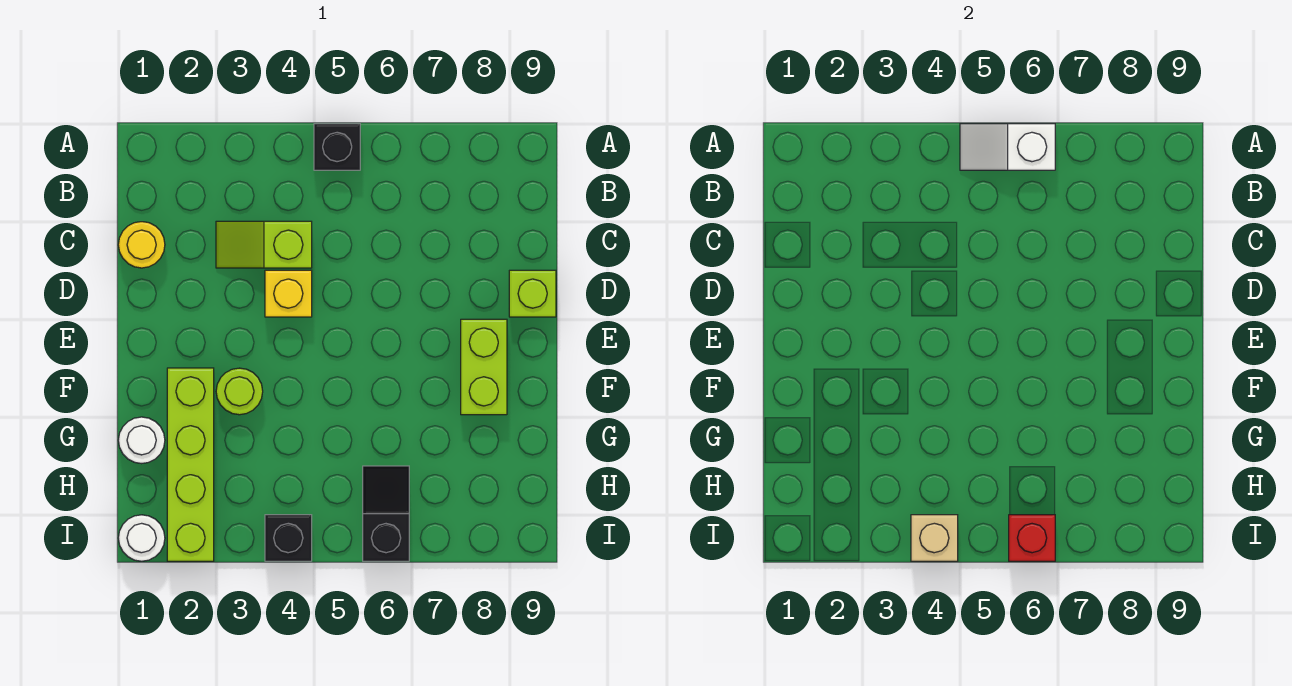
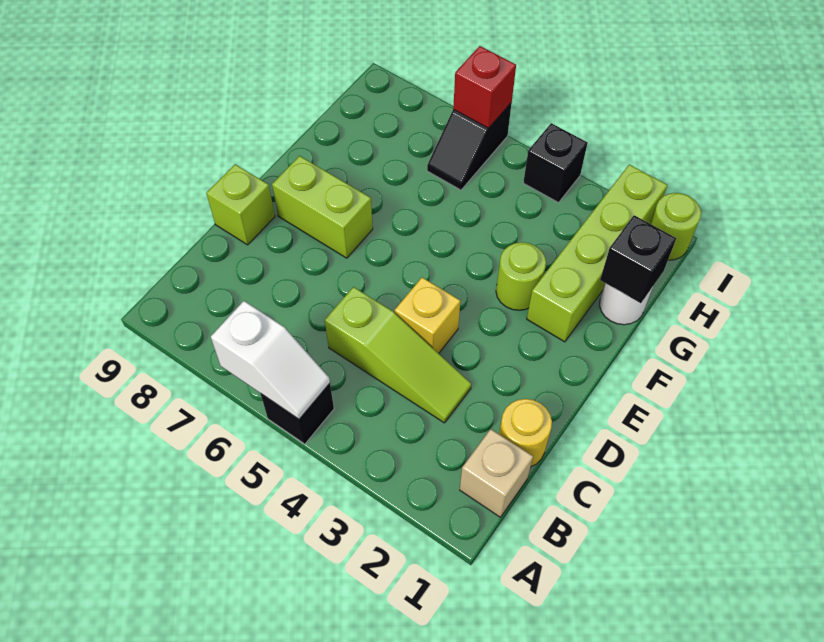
lime 1x2 slope [216,221,312,268] -> lime 1x3 slope [325,287,471,423]
lime 1x2 brick [461,319,507,415] -> lime 1x2 brick turned to [272,156,373,258]
none -> black 1x1 brick [600,215,676,303]
white 1x1 round brick [118,515,165,561] -> lime 1x1 round brick [650,193,701,260]
tan 1x1 brick [911,515,958,561] -> tan 1x1 brick moved to [460,429,533,517]

